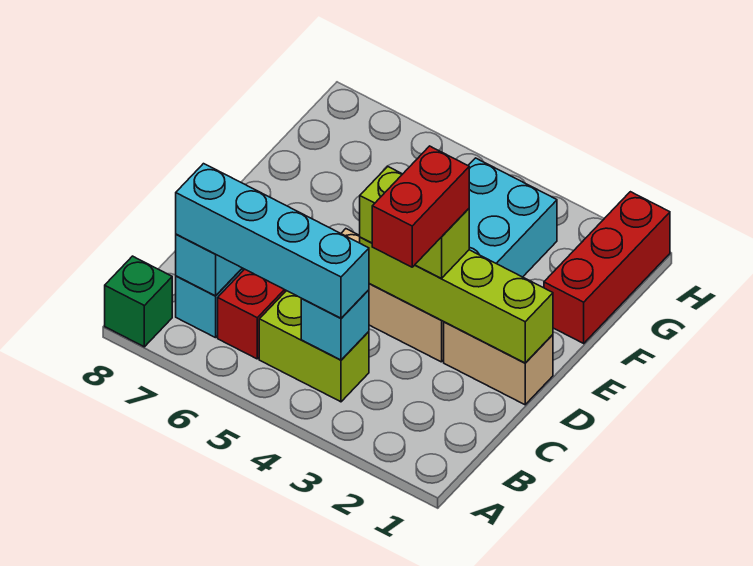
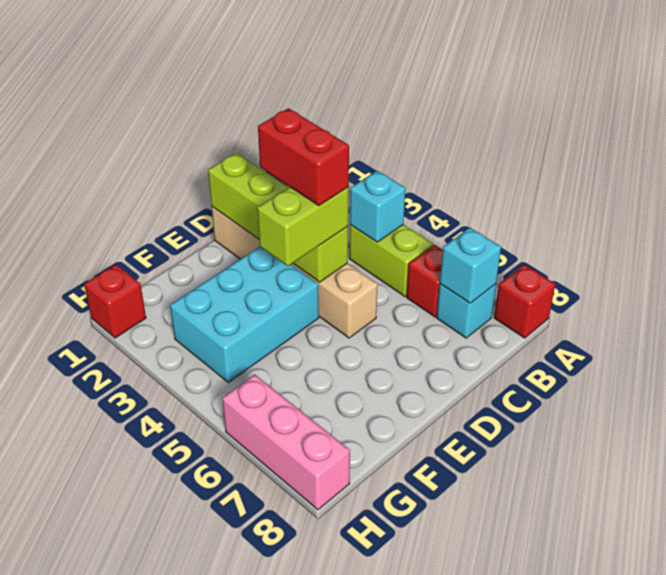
green 1x1 brick [105,256,172,347] -> red 1x1 brick [494,265,555,338]
cyan 1x4 brick [176,164,369,318] -> none
red 1x2 brick [372,146,469,267] -> red 1x2 brick turned to [258,108,349,206]
lime 1x2 brick [360,167,469,278] -> lime 1x2 brick turned to [257,187,349,266]
red 1x3 brick [544,192,670,343] -> red 1x1 brick [84,265,146,338]
none -> pink 1x3 brick [222,375,350,510]

